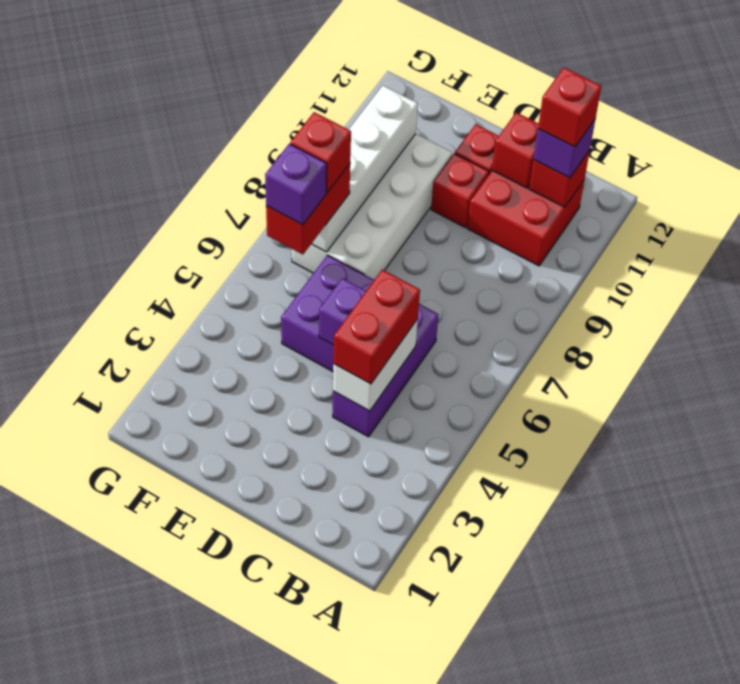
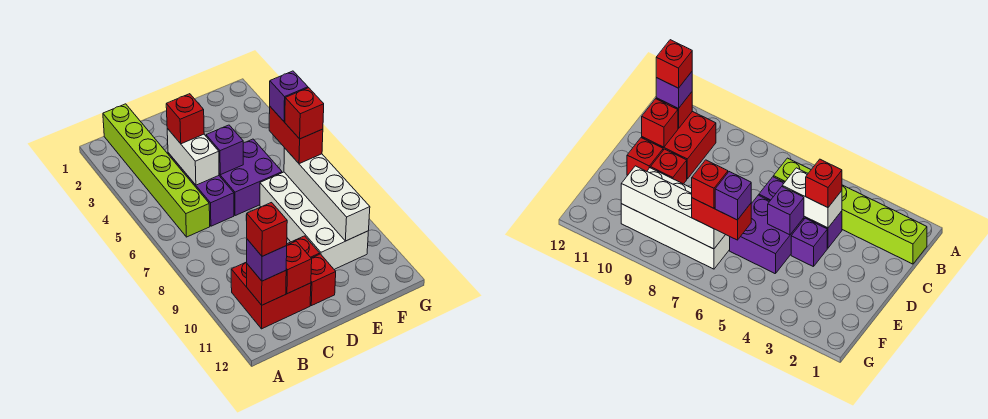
none -> lime 1x6 brick [103,104,210,237]
red 1x2 brick [333,270,420,384] -> red 1x1 brick [166,94,204,144]
none -> purple 1x1 brick [791,218,827,267]

